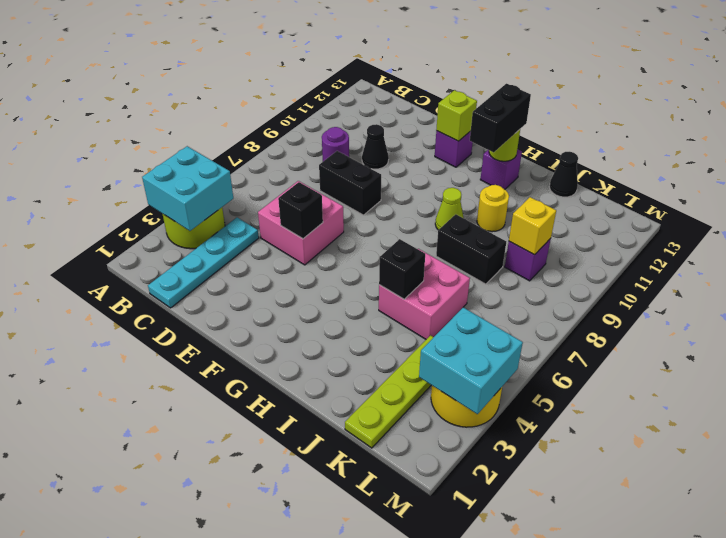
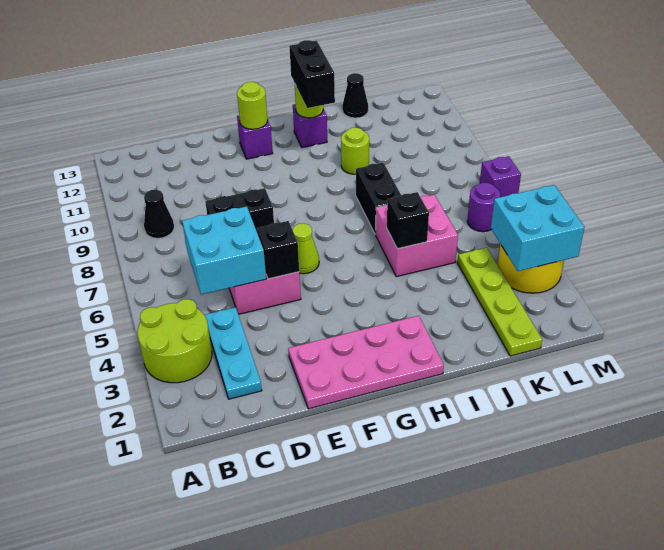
cyan 2x2 brick [142,146,233,231] -> cyan 2x2 brick moved to [182,206,266,294]
cyan 1x4 plate [148,218,259,308] -> cyan 1x3 plate [204,307,262,399]
purple 1x1 round brick [322,127,349,161] -> purple 1x1 round brick moved to [467,183,500,232]
black 1x1 cone [362,124,389,169] -> black 1x1 cone moved to [144,190,174,238]
none -> pink 2x4 plate [288,316,444,409]
lime 1x1 brick [436,90,477,141] -> lime 1x1 round brick [237,82,268,129]
lime 1x1 cone [435,188,464,230] -> lime 1x1 cone moved to [293,223,319,274]
black 1x2 brick [436,214,506,284] -> black 1x2 brick turned to [356,163,401,234]
yellow 1x1 round brick [477,185,509,232] -> lime 1x1 round brick [341,128,369,174]
purple 1x1 brick [505,238,551,281] -> purple 1x1 brick moved to [480,156,521,197]
yellow 1x1 brick [509,197,556,255] -> none

